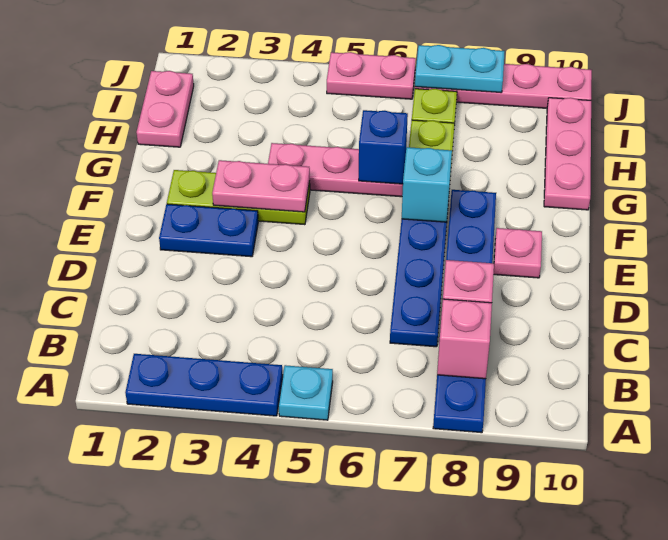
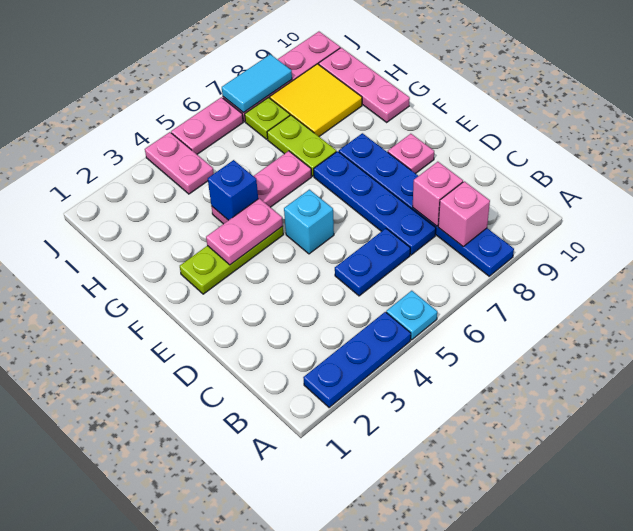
blue 1x2 plate [159,204,258,257] -> blue 1x2 plate moved to [335,228,410,296]
cyan 1x1 brick [402,147,452,222] -> cyan 1x1 brick moved to [284,190,334,254]
blue 1x1 brick [359,110,408,184] -> blue 1x1 brick moved to [208,160,258,220]
pink 1x2 plate [136,71,194,147] -> pink 1x2 plate moved to [145,132,214,194]
none -> yellow 2x2 tile [270,64,362,136]
cyan 1x2 plate [415,45,505,92] -> cyan 1x2 tile [222,54,292,112]

